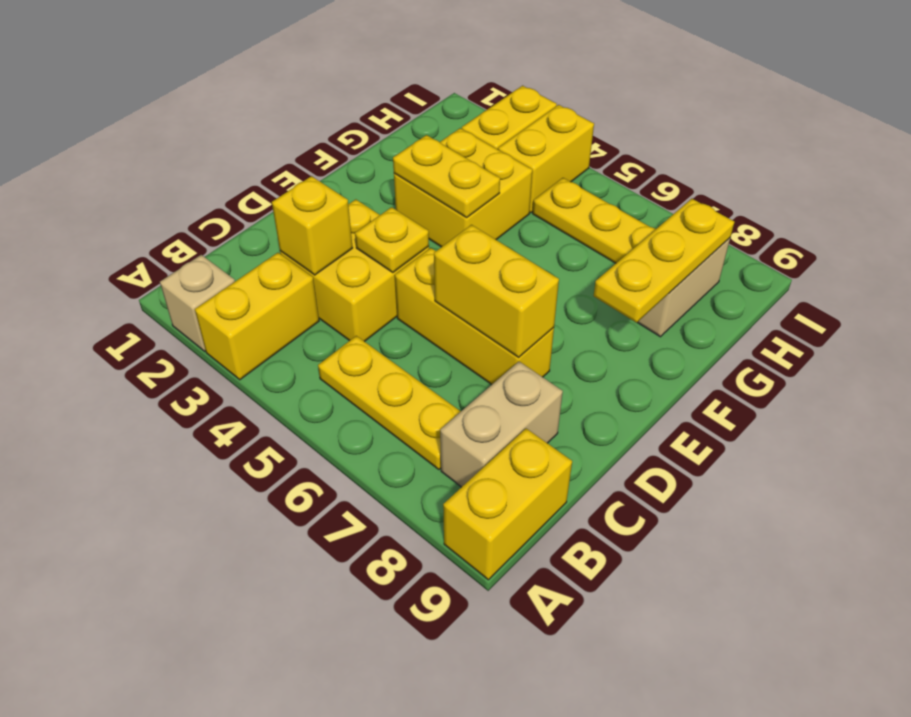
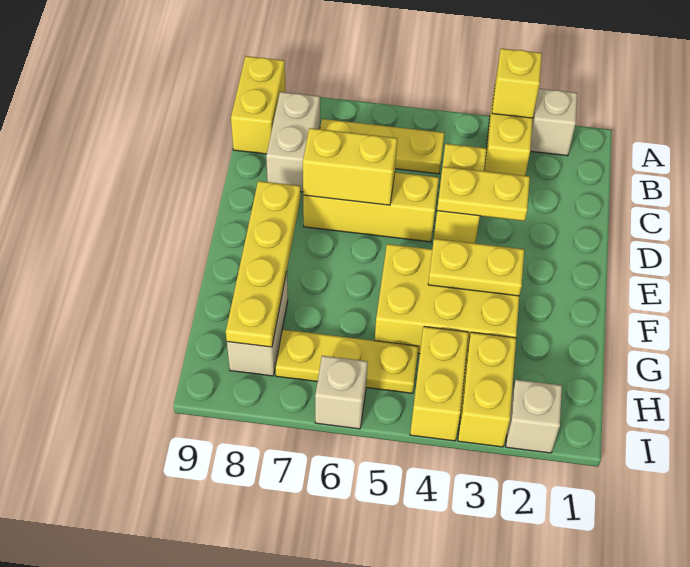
yellow 2x2 brick [280,199,429,342] -> yellow 1x2 brick [434,144,487,243]
yellow 1x1 brick [272,176,353,275] -> yellow 1x1 brick moved to [492,49,542,118]
yellow 1x1 plate [355,207,429,272] -> yellow 1x2 plate [437,166,530,221]
yellow 2x2 brick [394,128,532,247] -> yellow 2x3 brick [375,244,519,357]
yellow 1x3 plate [594,199,734,323] -> yellow 1x4 plate [226,181,301,347]
none -> tan 1x1 brick [506,380,562,453]
none -> tan 1x1 brick [315,356,368,429]

